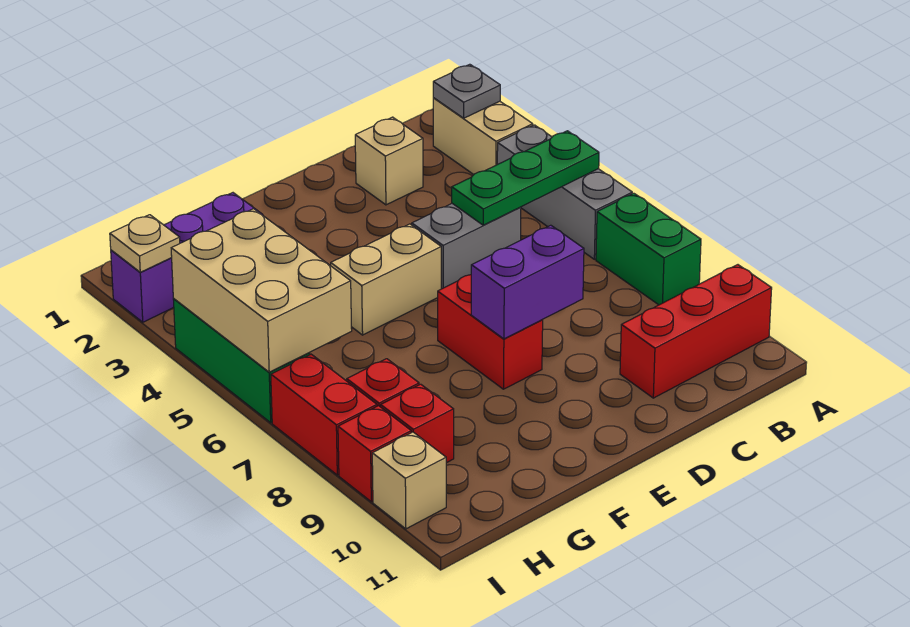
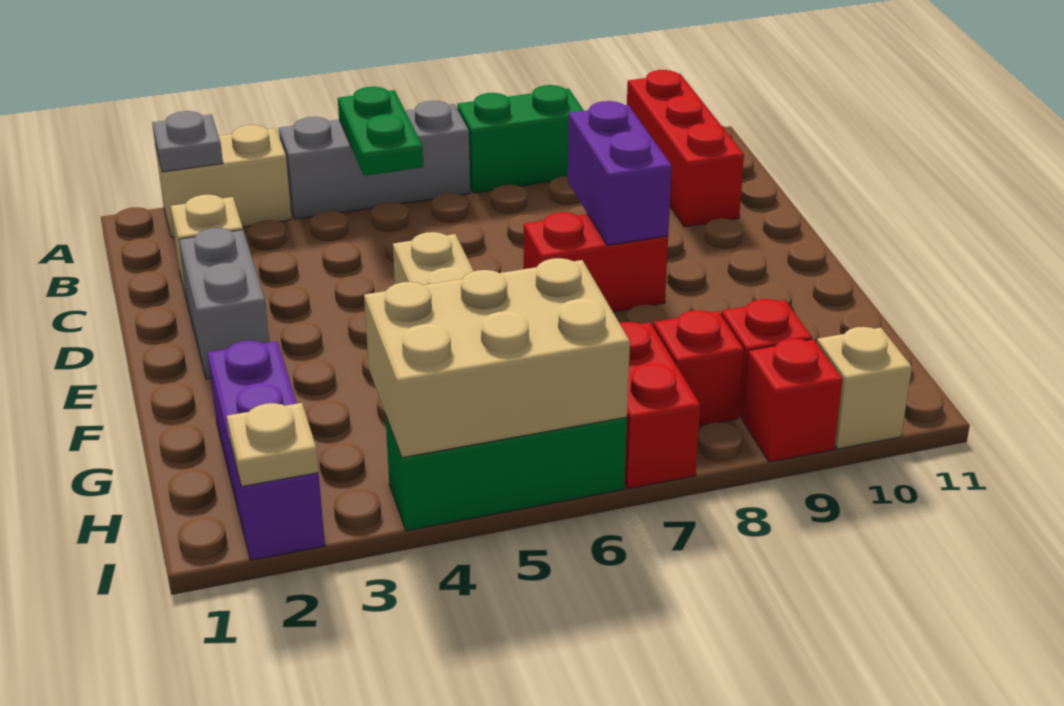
green 1x3 plate [452,131,599,225] -> green 1x2 plate [338,87,423,176]
grey 1x2 brick [412,204,521,289] -> grey 1x2 brick moved to [179,228,269,379]
red 1x2 brick [271,354,377,475] -> red 1x2 brick turned to [620,322,700,489]

